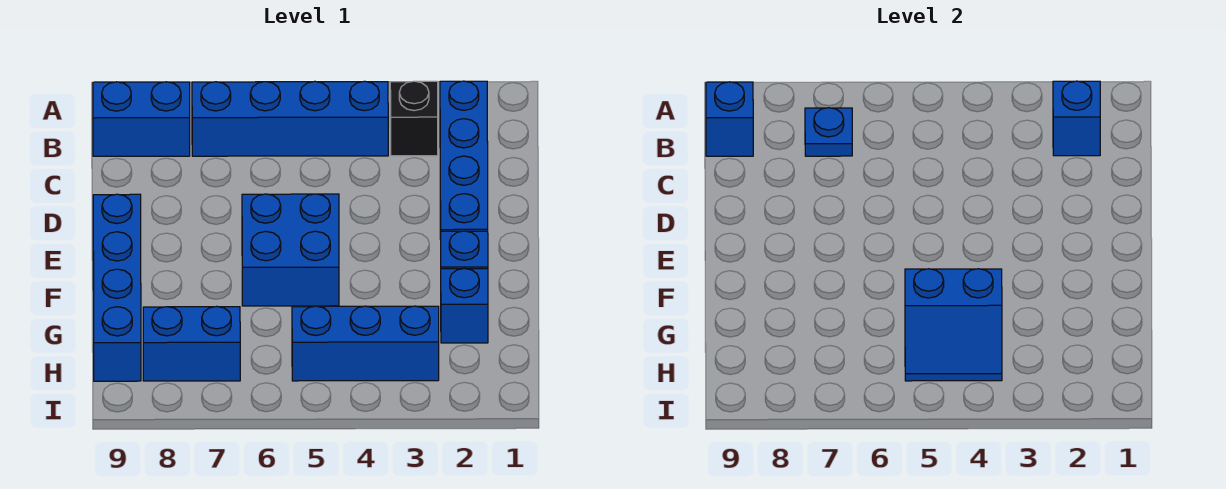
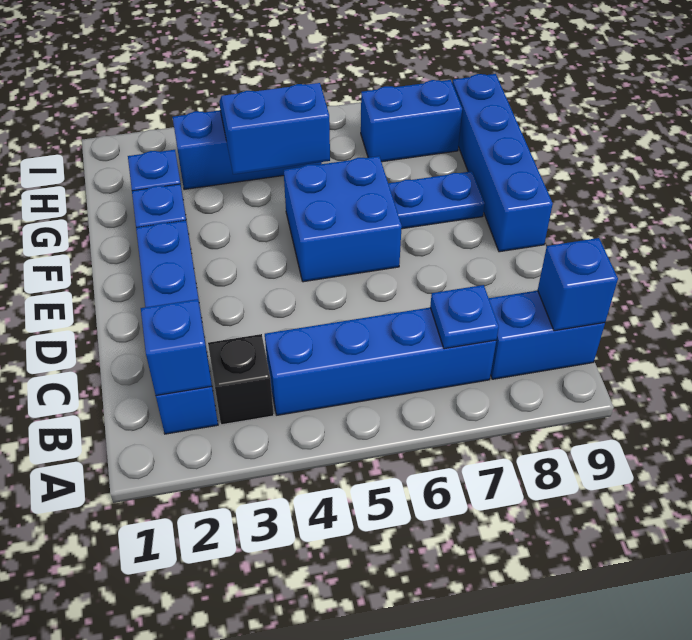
none -> blue 1x2 plate [388,171,485,229]

